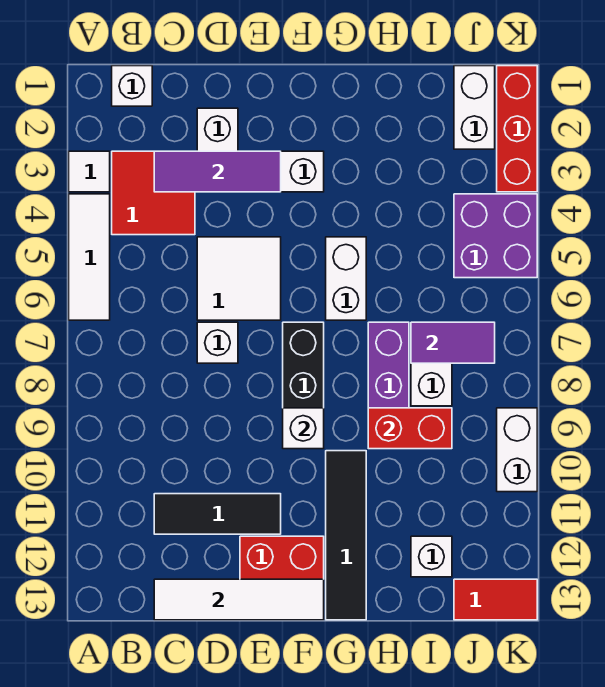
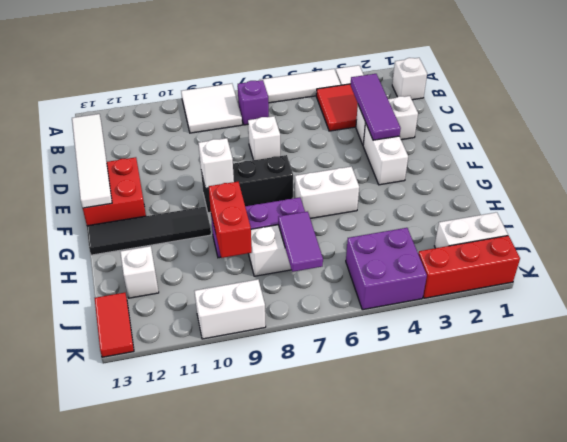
none -> purple 1x1 brick [238,80,269,125]
black 1x3 tile [154,494,281,534] -> none
white 2x2 tile [197,237,281,320] -> white 2x2 tile moved to [181,84,242,133]

